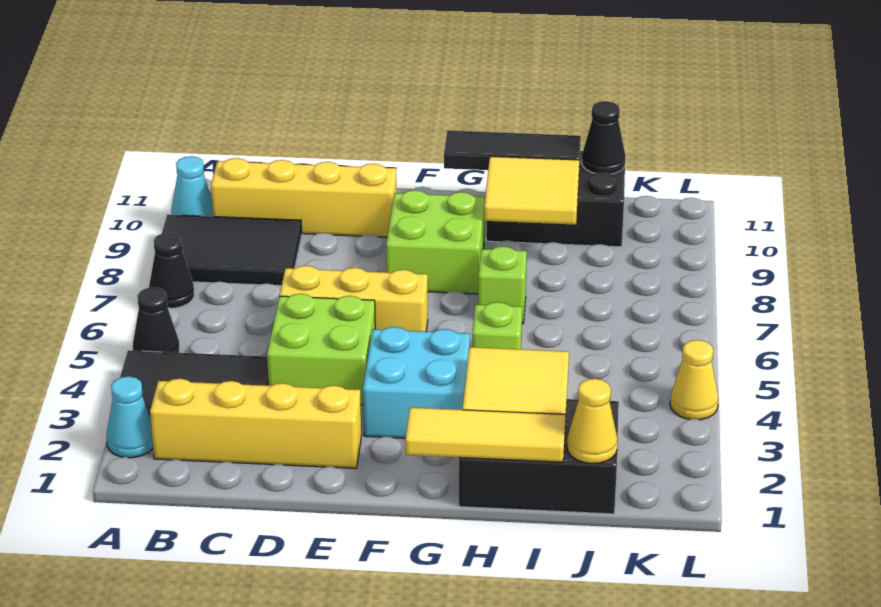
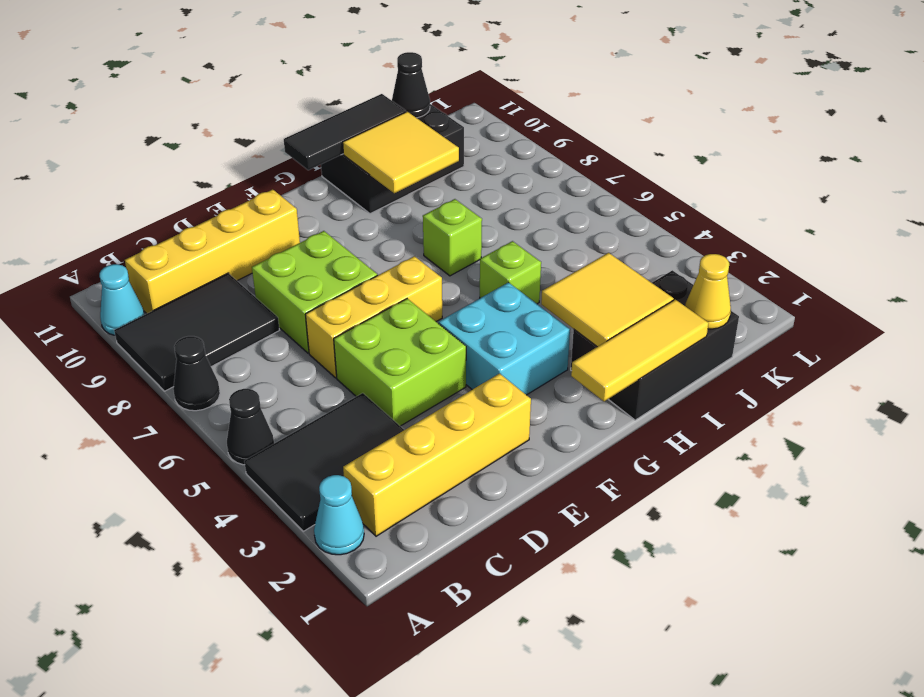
lime 2x2 brick [386,190,485,294] -> lime 2x2 brick moved to [252,231,377,353]
yellow 1x1 cone [670,340,718,420] -> none

